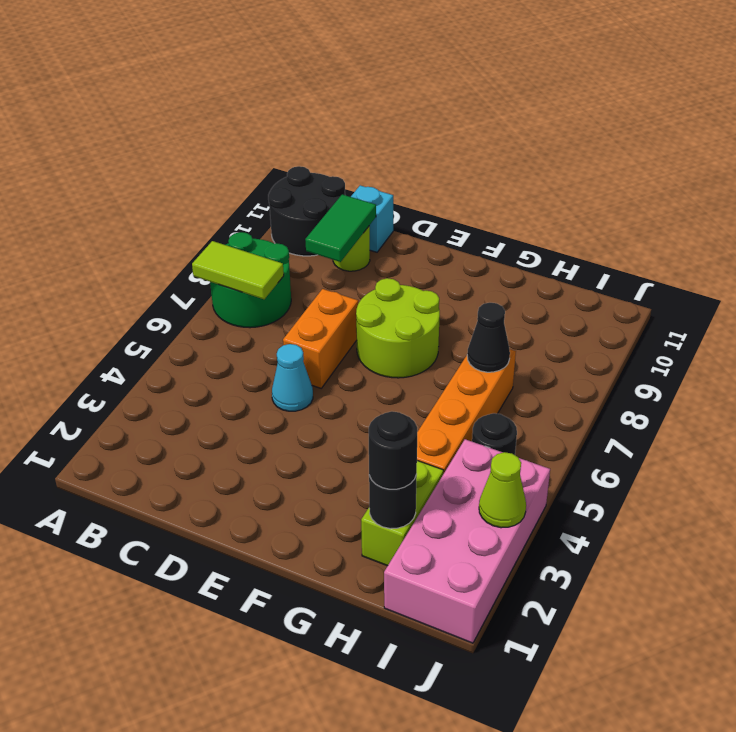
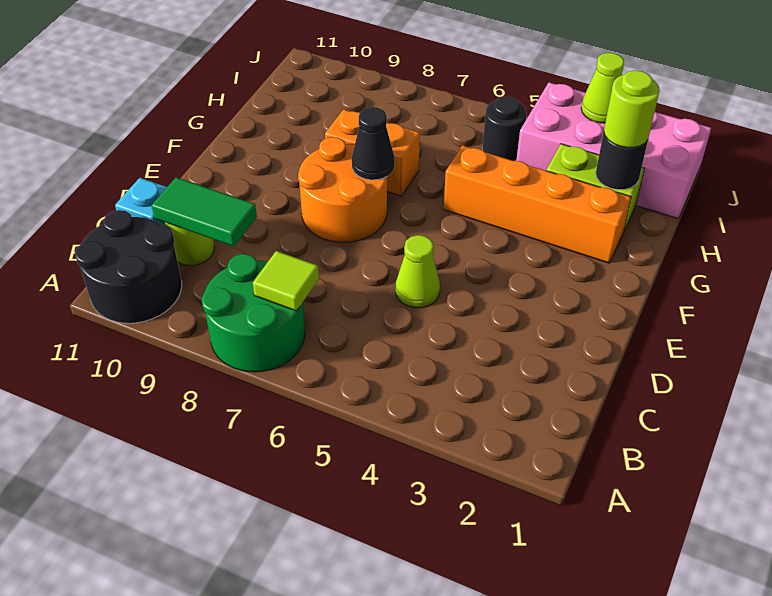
lime 1x2 tile [192,241,284,299] -> lime 1x1 tile [253,251,319,311]
cyan 1x1 cone [272,344,313,411] -> lime 1x1 cone [396,235,440,308]
orange 1x2 brick [283,289,358,388] -> orange 1x2 brick moved to [325,109,420,196]
lime 2x2 round brick [356,278,440,378] -> orange 2x2 round brick [298,137,387,242]
black 1x1 round brick [369,411,417,489] -> lime 1x1 round brick [604,70,660,148]
orange 1x4 brick [417,349,516,474] -> orange 1x4 brick moved to [444,145,631,263]
black 1x1 cone [467,303,510,372] -> black 1x1 cone moved to [352,107,395,180]

